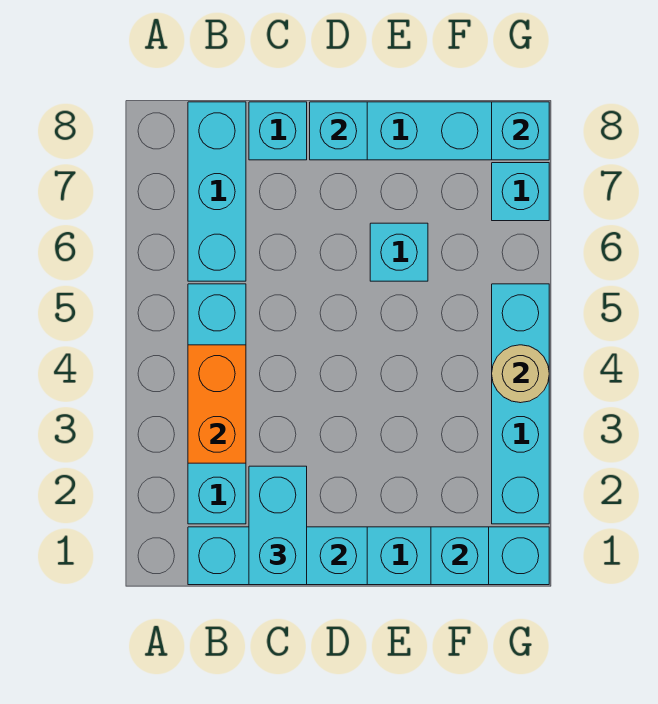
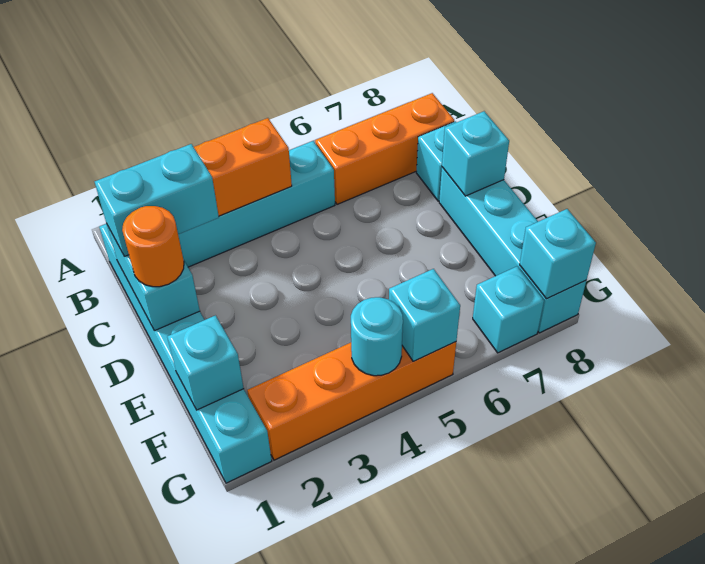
cyan 1x3 brick [188,102,246,281] -> orange 1x3 brick [315,93,454,204]
none -> orange 1x1 round brick [122,206,184,287]
cyan 1x1 brick [370,223,428,281] -> cyan 1x1 brick moved to [389,269,460,361]
cyan 1x4 brick [492,284,549,524] -> orange 1x4 brick [247,342,456,460]
tan 1x1 round brick [492,345,549,403] -> cyan 1x1 round brick [351,297,403,376]

